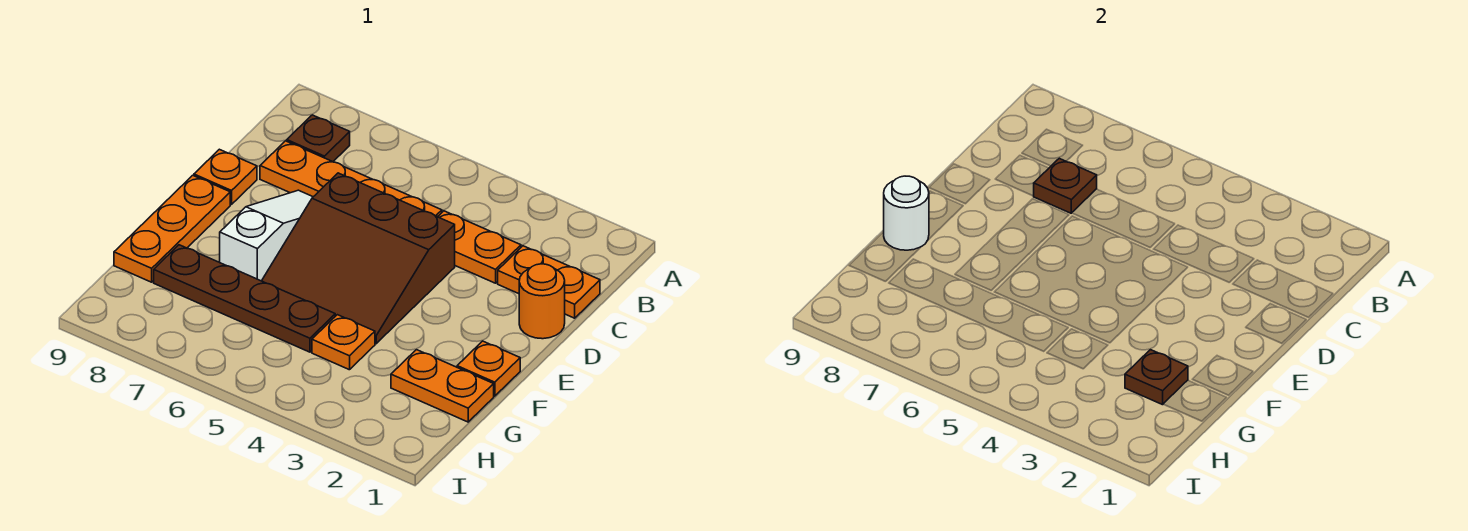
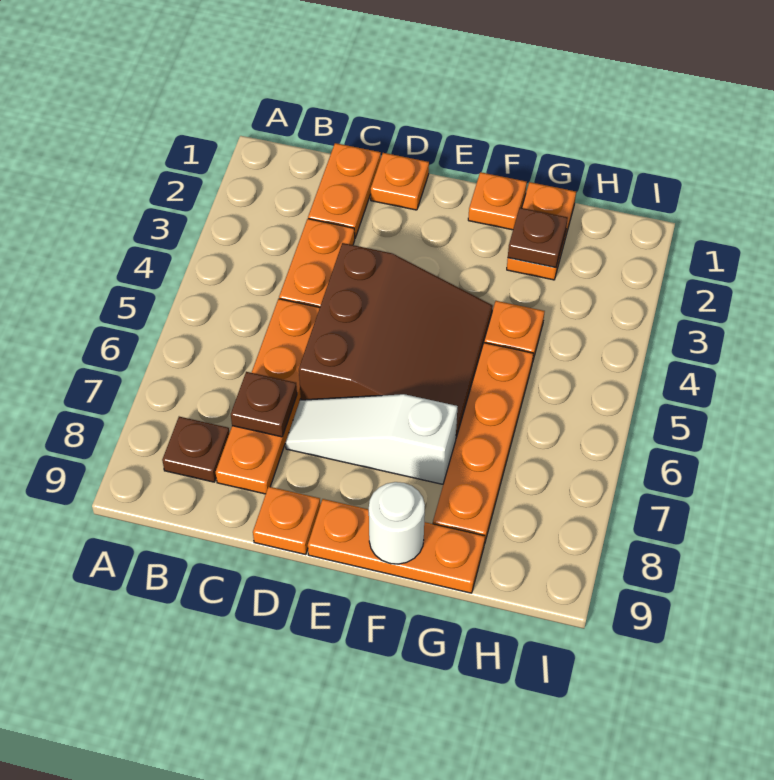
orange 1x1 round brick [519,264,565,339] -> orange 1x1 plate [371,153,429,210]
brown 1x4 plate [154,245,335,352] -> orange 1x4 plate [433,343,533,544]

